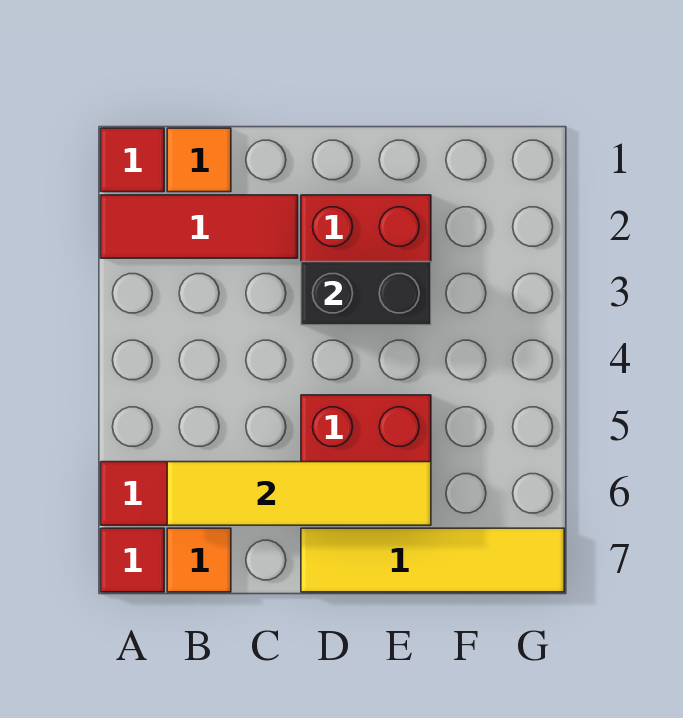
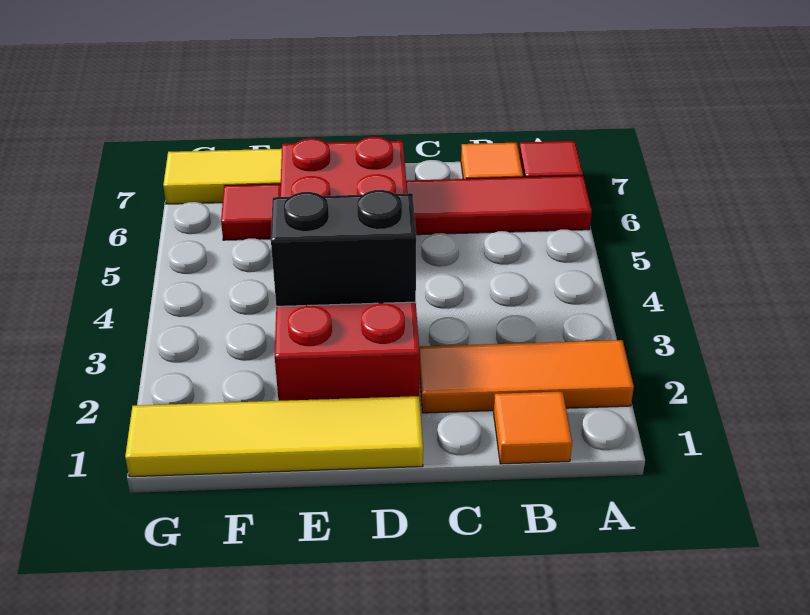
red 1x1 tile [101,128,164,192] -> red 1x1 tile moved to [221,184,281,240]
red 1x3 tile [101,195,298,258] -> orange 1x3 tile [419,340,634,413]
yellow 1x4 tile [167,462,431,525] -> yellow 1x4 tile moved to [125,396,423,477]

